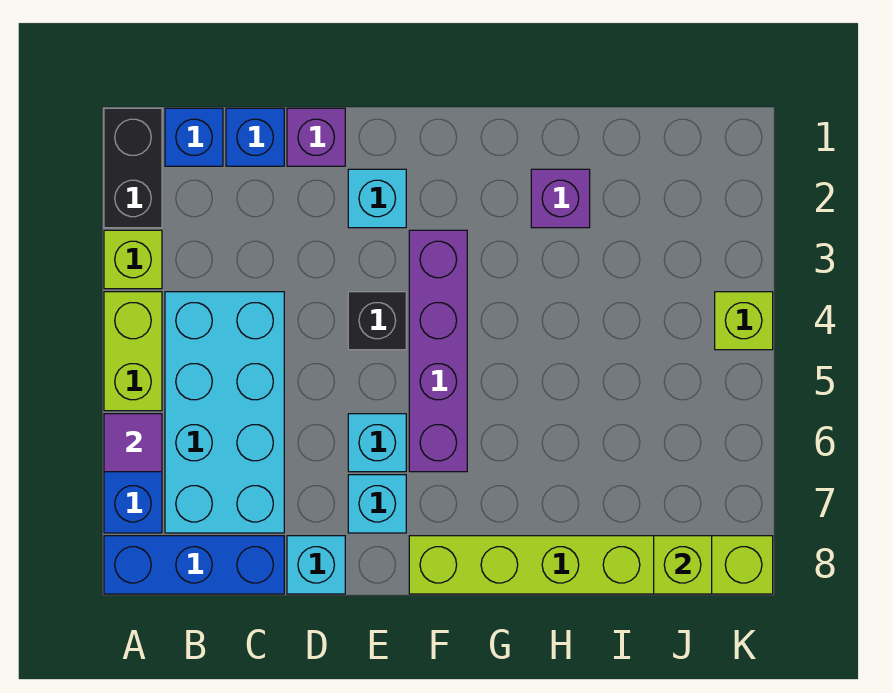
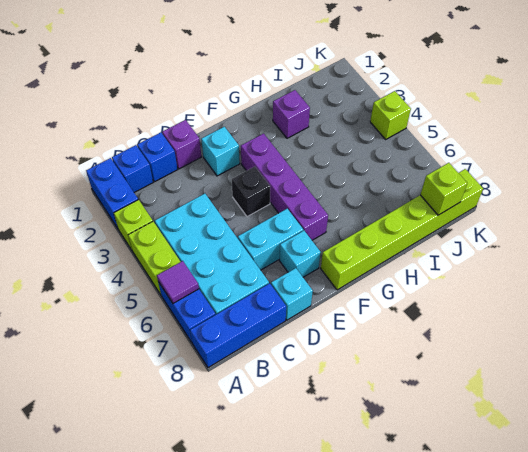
black 1x2 brick [104,108,162,228] -> blue 1x2 brick [86,158,138,228]
cyan 1x1 brick [348,414,406,472] -> cyan 1x2 brick [238,209,303,270]

